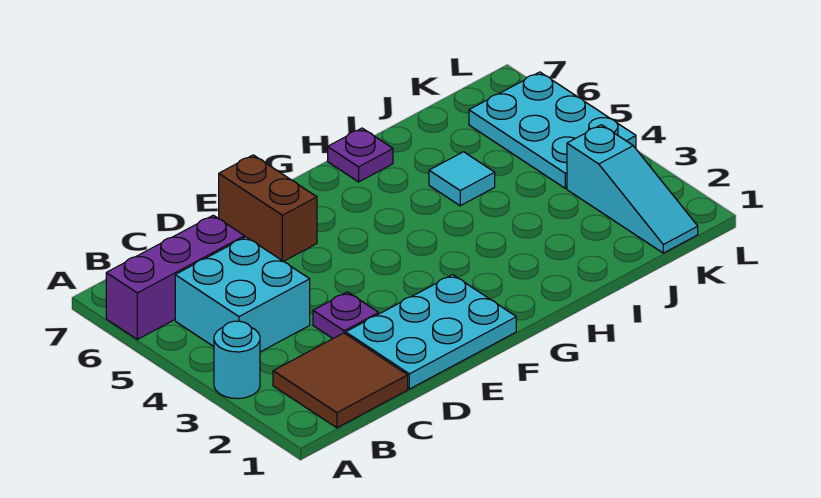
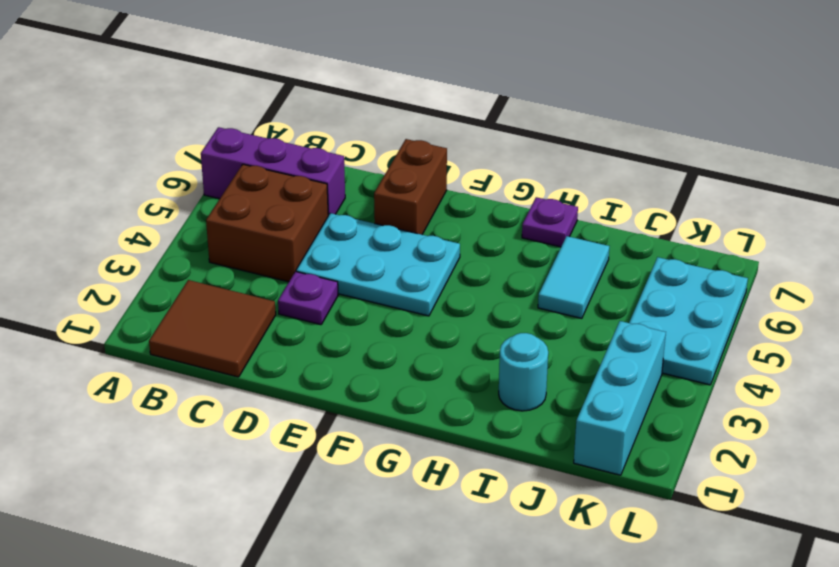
cyan 1x1 round brick [214,321,260,399] -> cyan 1x1 round brick moved to [499,333,548,411]
cyan 2x2 brick [175,237,310,352] -> brown 2x2 brick [206,164,328,282]
cyan 2x3 plate [346,275,516,389] -> cyan 2x3 plate moved to [296,213,460,316]
cyan 1x1 tile [429,152,495,206] -> cyan 1x2 tile [538,236,609,318]
cyan 1x3 slope [567,125,698,253] -> cyan 1x3 brick [574,321,666,475]

